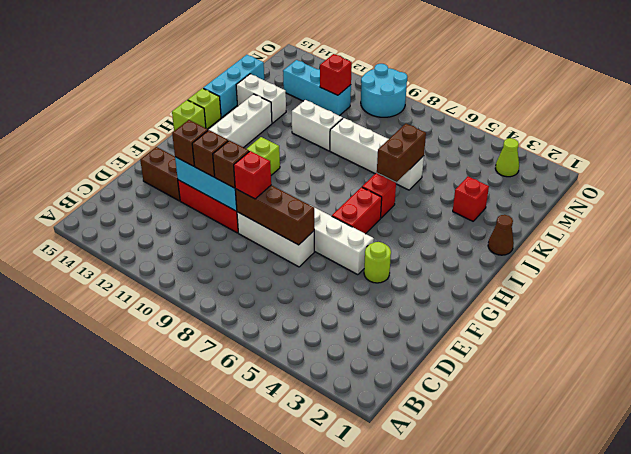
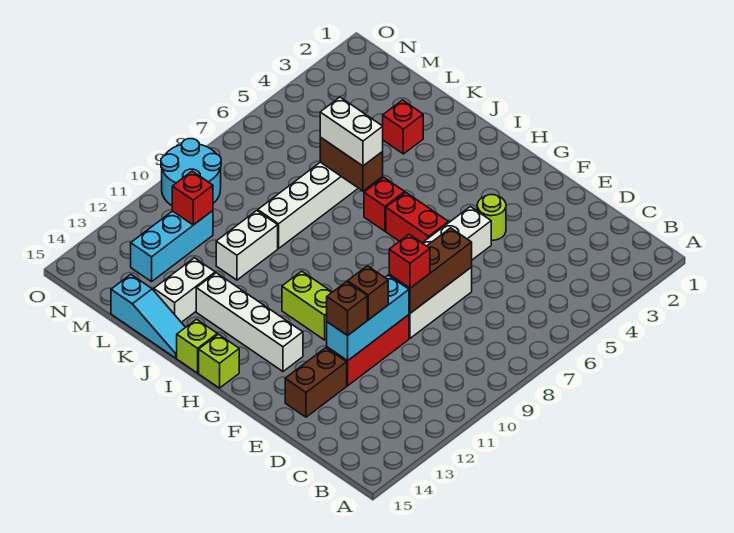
brown 1x1 brick [213,140,249,188] -> none
brown 1x1 cone [488,215,514,255] -> none
none -> white 1x2 brick [320,97,383,166]
cyan 1x3 brick [203,55,264,117] -> cyan 1x3 slope [111,274,185,358]
lime 1x1 cone [495,138,519,177] -> none

